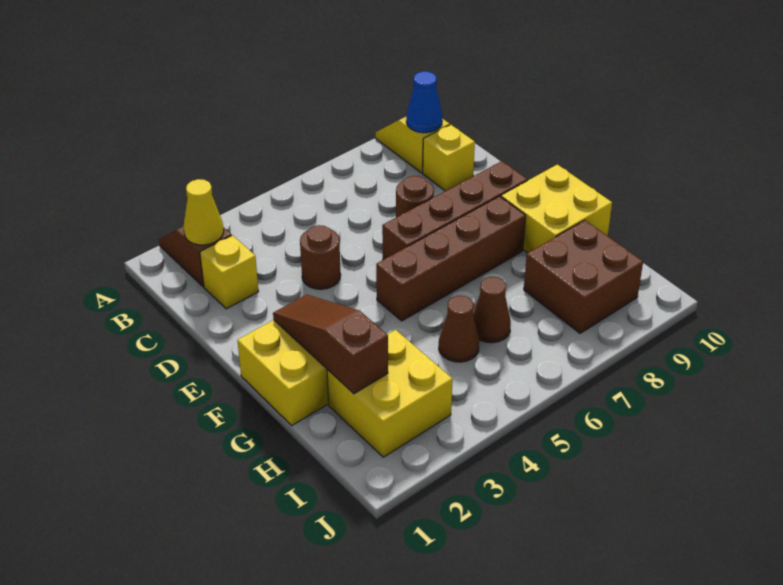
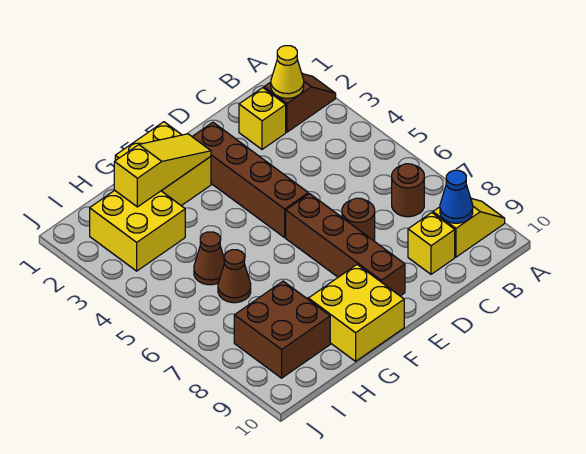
brown 1x1 round brick [300,225,341,289] -> brown 1x1 round brick moved to [392,164,424,217]
brown 1x3 slope [273,294,388,394] -> yellow 1x3 slope [114,134,211,207]
brown 1x4 brick [376,196,526,321] -> brown 1x4 brick moved to [192,122,308,237]

